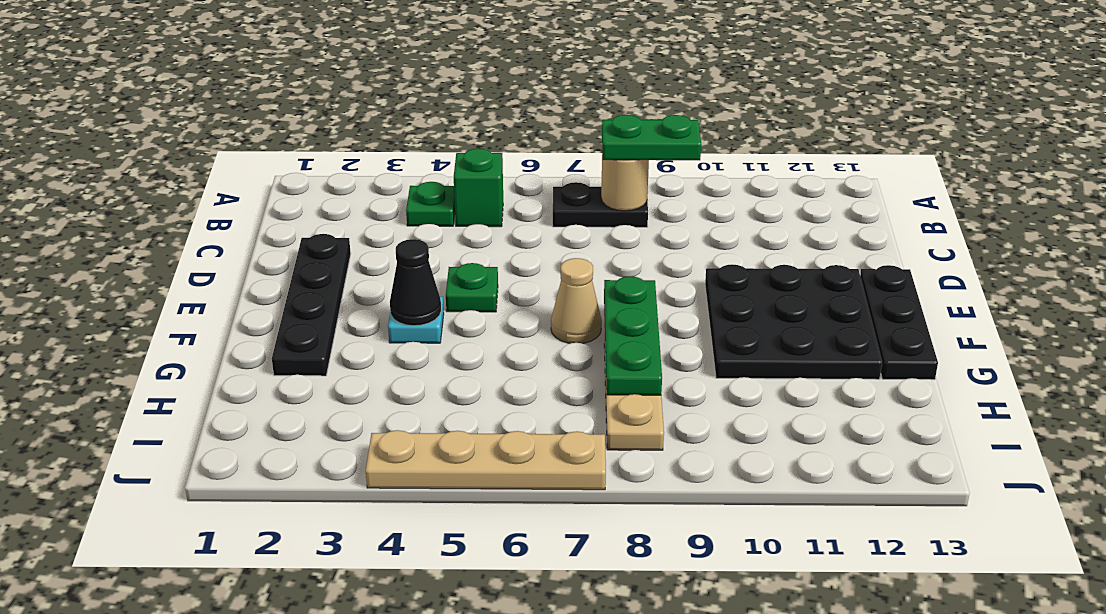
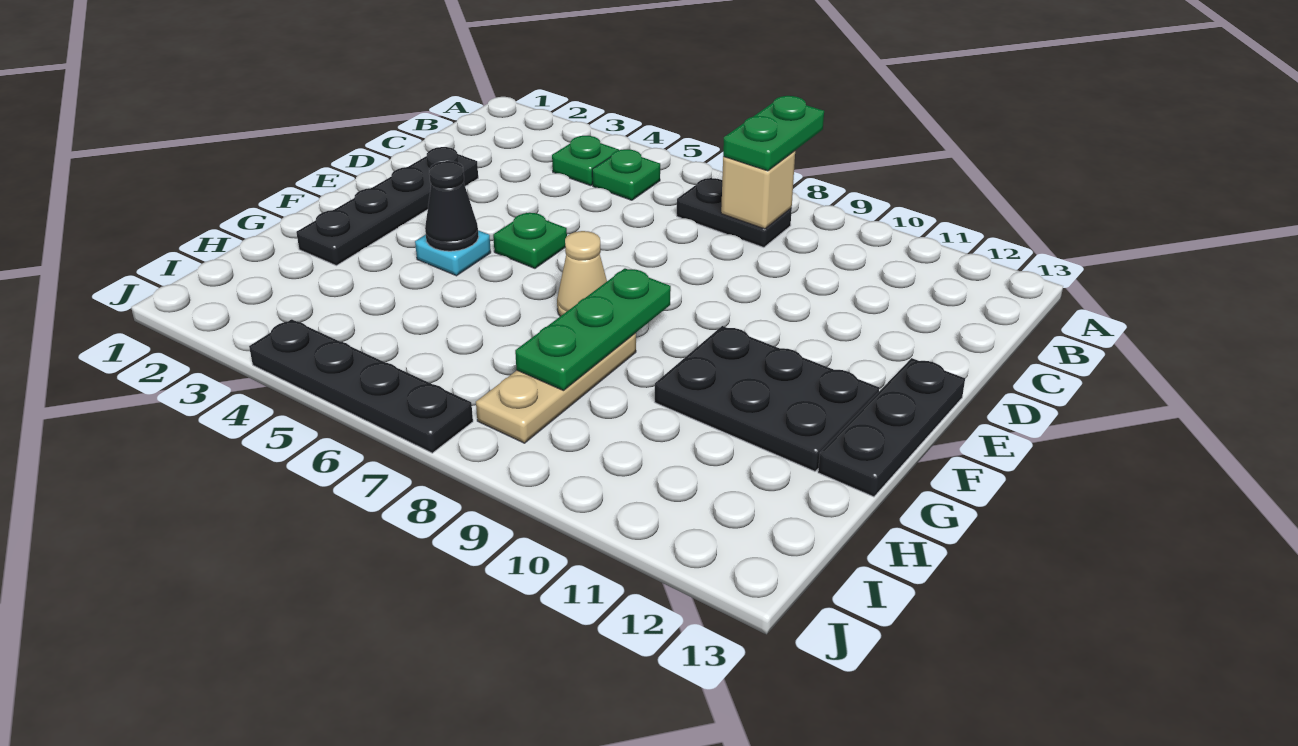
green 1x1 brick [454,148,503,227] -> green 1x1 plate [592,149,660,200]
tan 1x1 round brick [601,154,649,211] -> tan 1x1 brick [721,151,795,229]
green 1x2 plate [602,115,701,160] -> green 1x2 plate turned to [723,96,824,171]
black 3x3 plate [705,264,882,379] -> black 2x3 plate [655,326,879,471]
tan 1x4 plate [366,430,606,490] -> black 1x4 plate [249,319,473,453]

